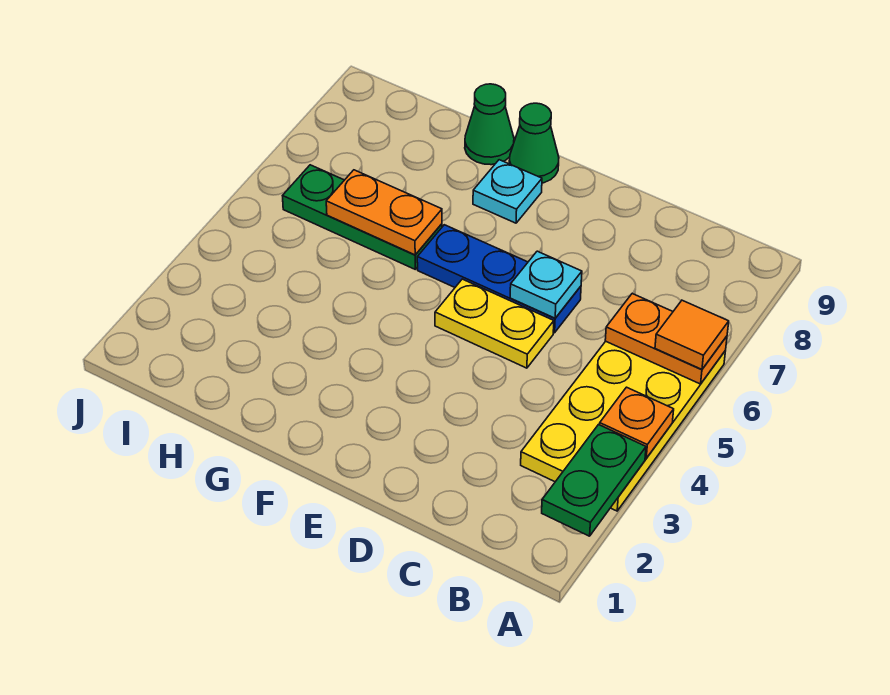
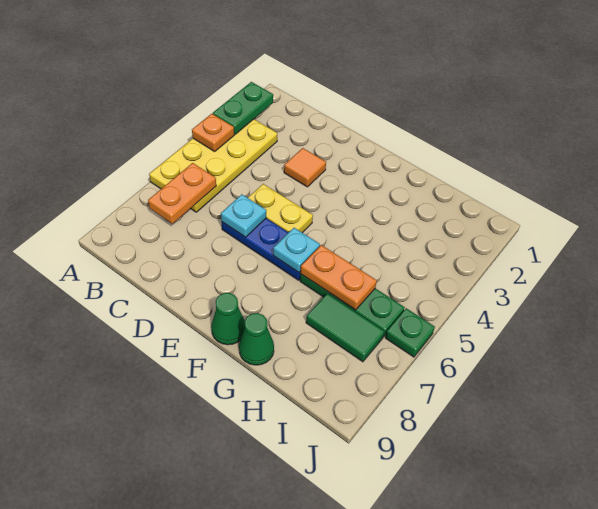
orange 1x2 plate [605,294,727,384] -> orange 1x2 plate turned to [148,163,216,224]
orange 1x1 tile [655,300,729,369] -> orange 1x1 tile moved to [284,148,326,187]
cyan 1x1 plate [473,160,542,223] -> cyan 1x1 plate moved to [273,228,320,272]
none -> green 1x2 tile [306,293,384,362]
none -> green 1x1 plate [385,308,435,357]

